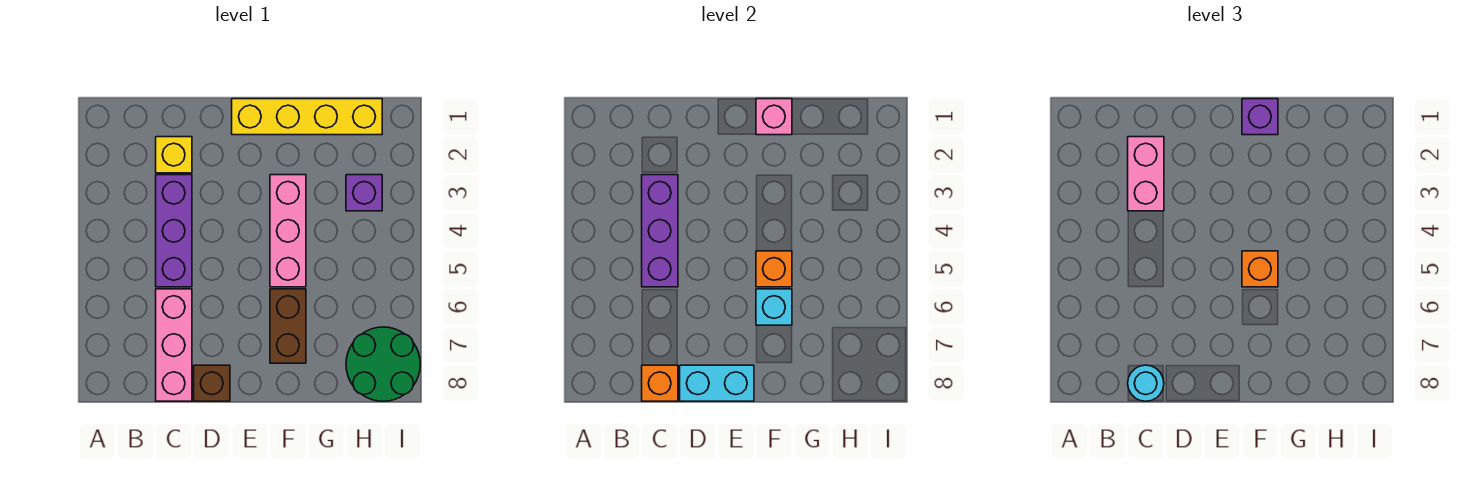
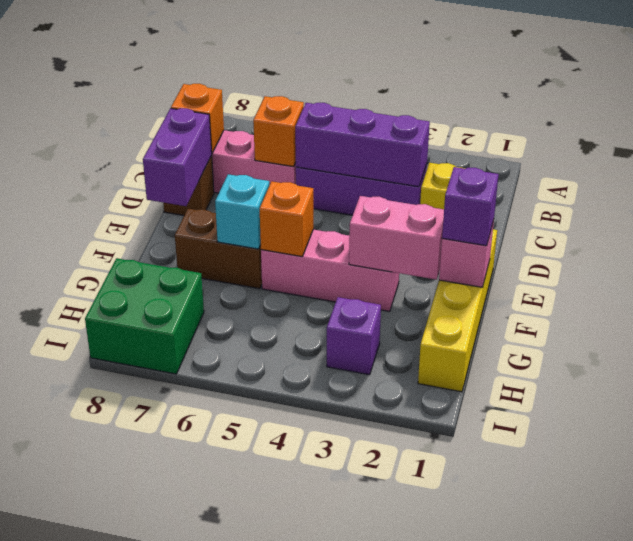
pink 1x2 brick [1128,137,1164,211] -> pink 1x2 brick moved to [349,196,444,280]
cyan 1x1 round brick [1128,365,1164,401] -> none
cyan 1x2 brick [680,365,754,401] -> purple 1x2 brick [143,108,212,206]
orange 1x1 brick [1242,251,1278,287] -> orange 1x1 brick moved to [253,96,304,167]
green 2x2 round brick [346,327,420,401] -> green 2x2 brick [85,258,204,374]

